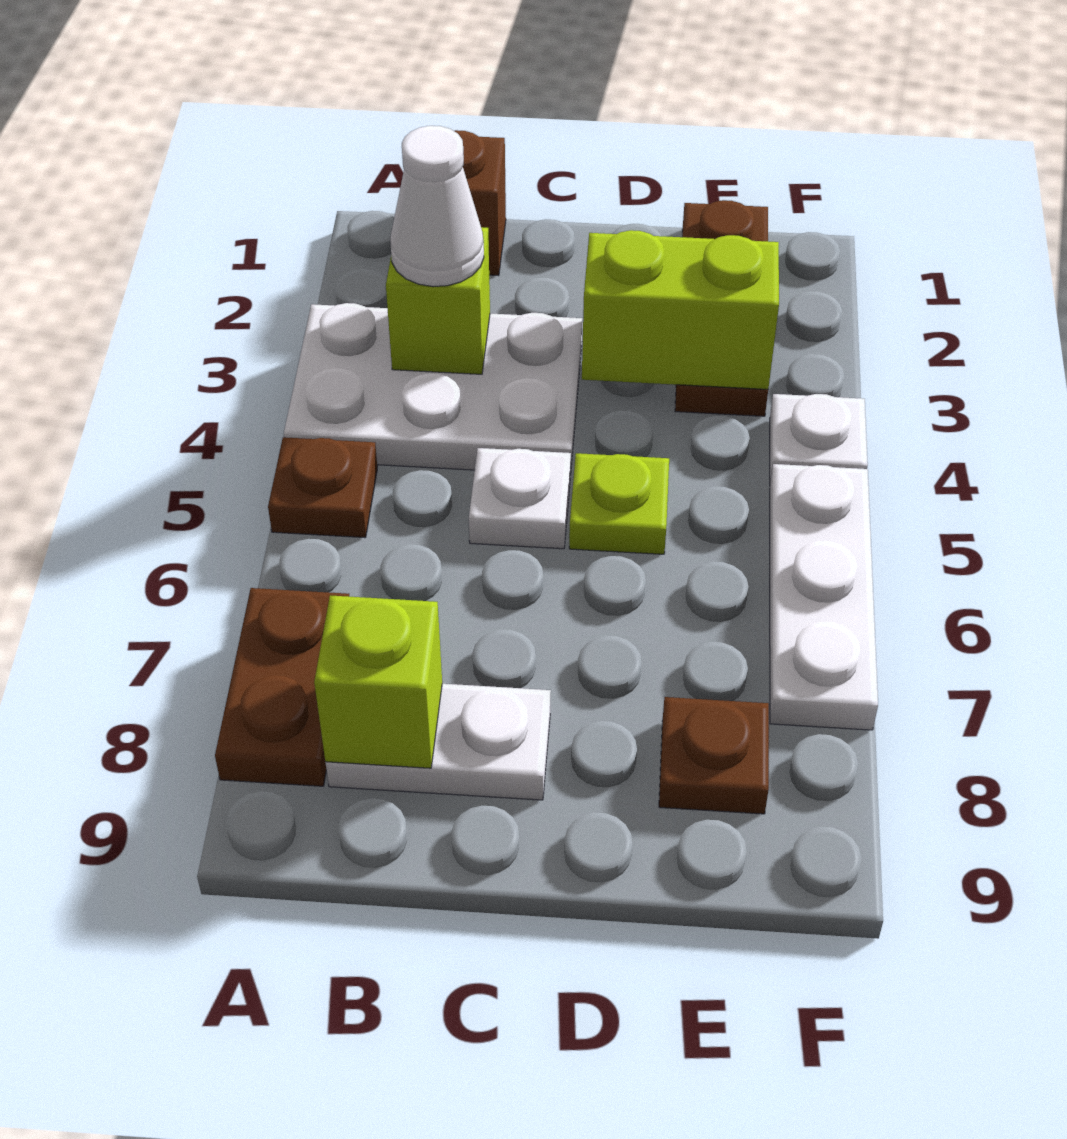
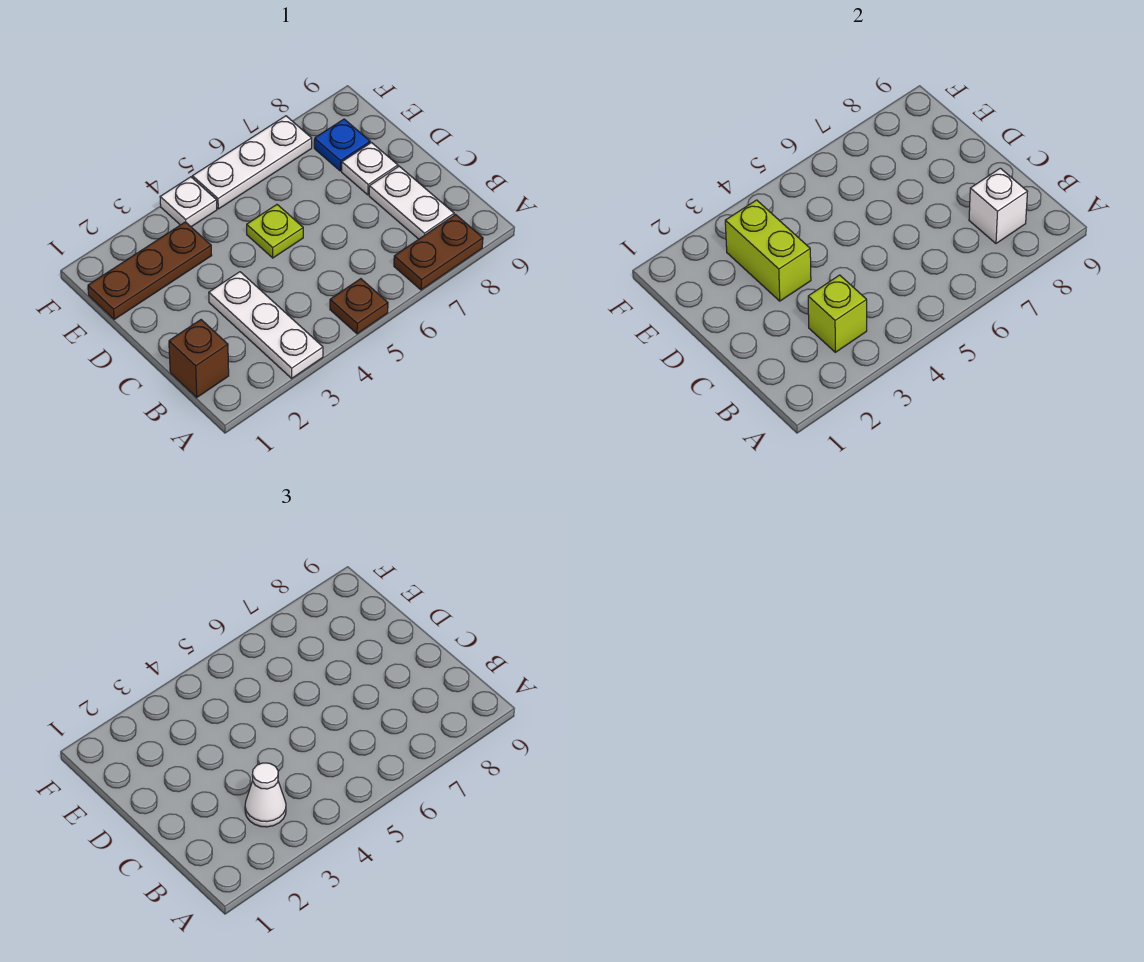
white 2x3 plate [284,303,582,475] -> white 1x3 plate [209,272,323,378]
lime 1x1 brick [314,595,442,768] -> white 1x1 brick [969,168,1027,243]
white 1x1 plate [469,448,571,549] -> white 1x1 plate moved to [342,143,398,195]
brown 1x1 plate [659,697,769,814] -> blue 1x1 plate [314,119,370,171]

